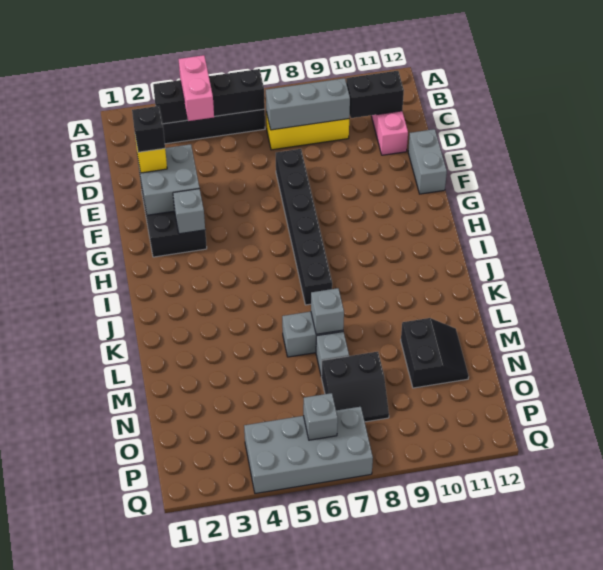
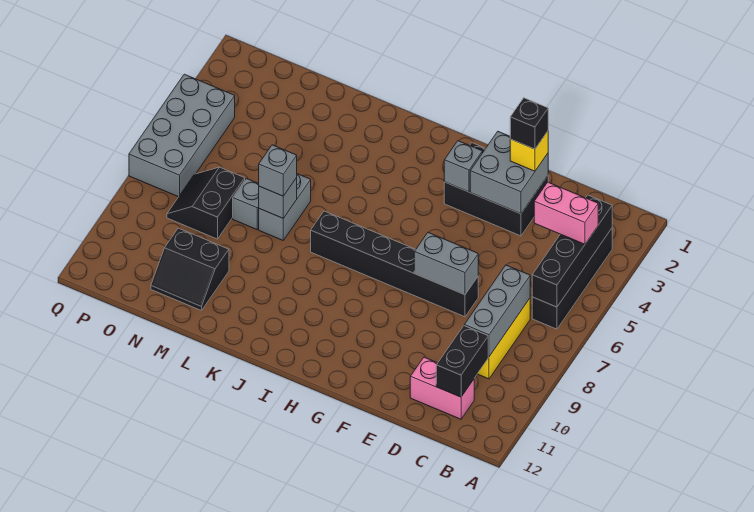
grey 1x2 brick [408,129,447,194] -> grey 1x2 brick moved to [414,232,478,295]
grey 1x1 brick [303,393,338,440] -> grey 1x1 brick moved to [259,145,297,196]

